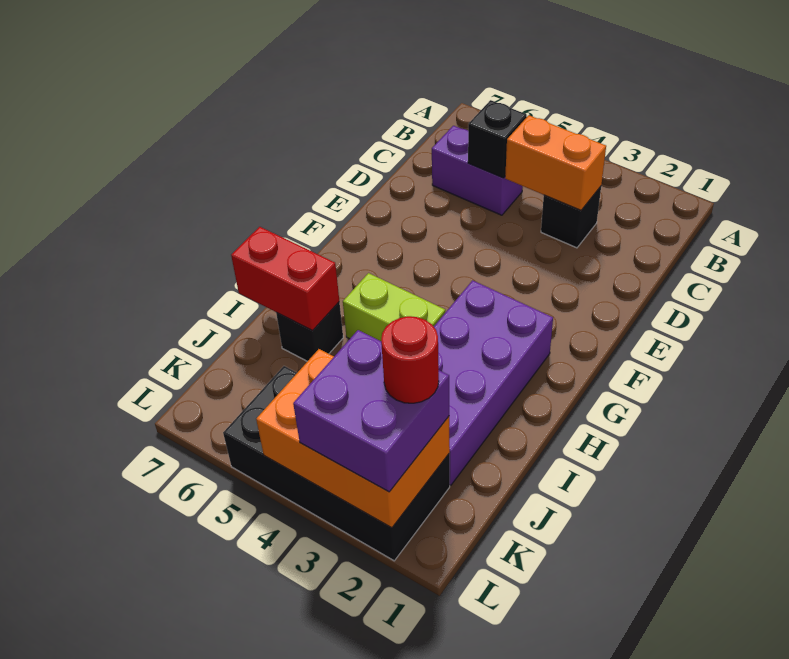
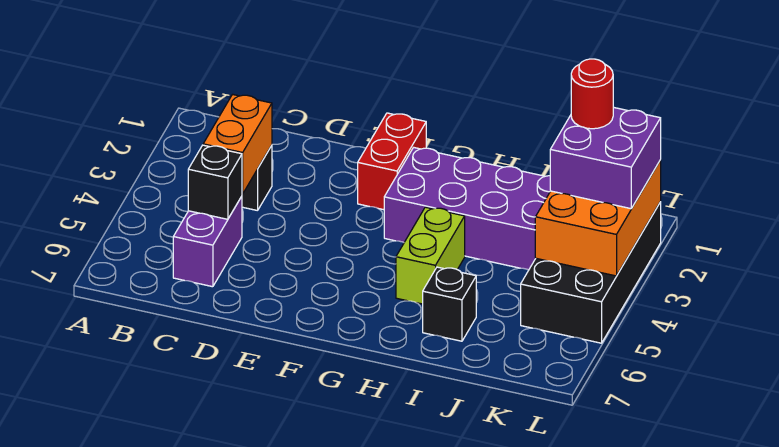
red 1x2 brick [231,227,339,331] -> red 1x2 brick moved to [358,113,426,210]

